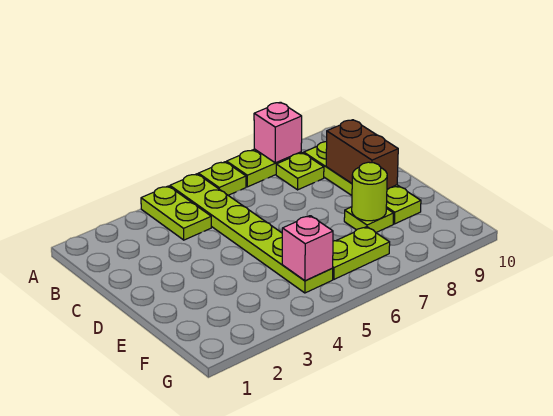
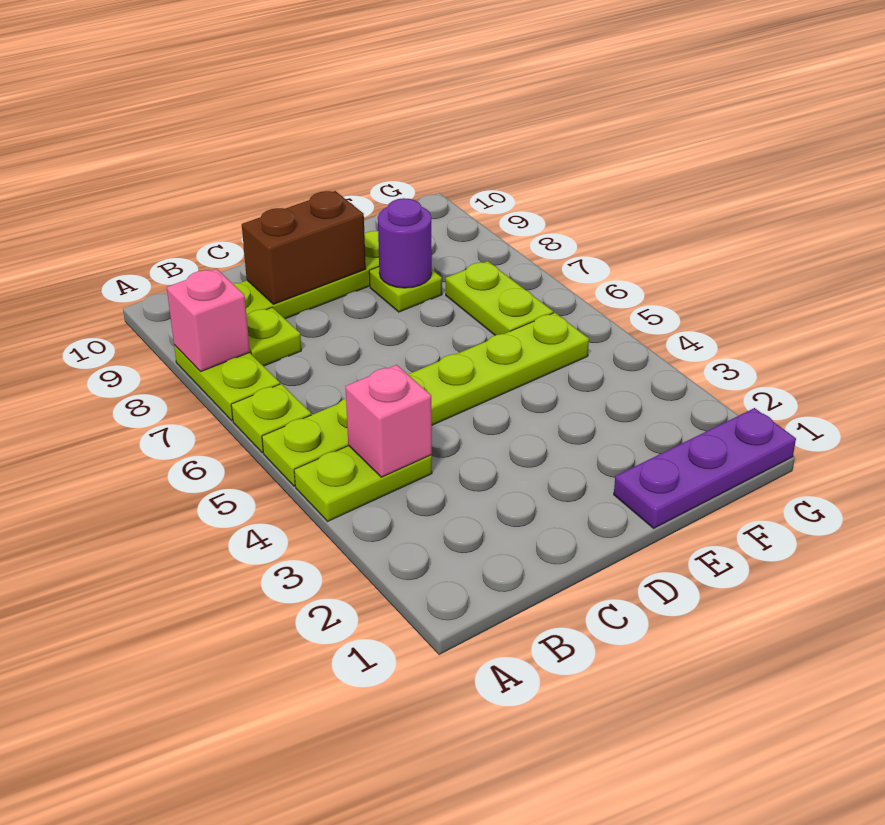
none -> purple 1x3 plate [614,408,796,528]
lime 1x1 round brick [352,162,387,221] -> purple 1x1 round brick [378,198,432,288]
pink 1x1 brick [282,216,333,281] -> pink 1x1 brick moved to [345,365,432,477]

